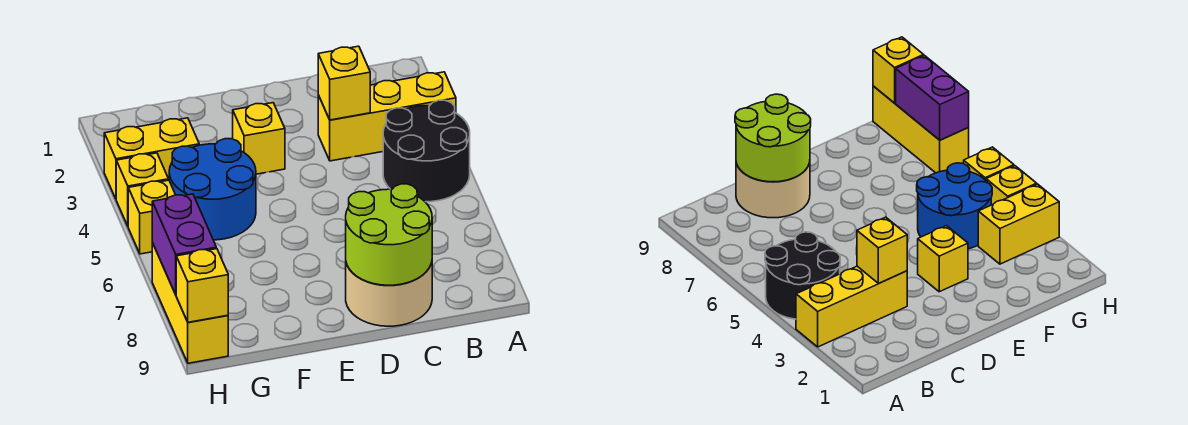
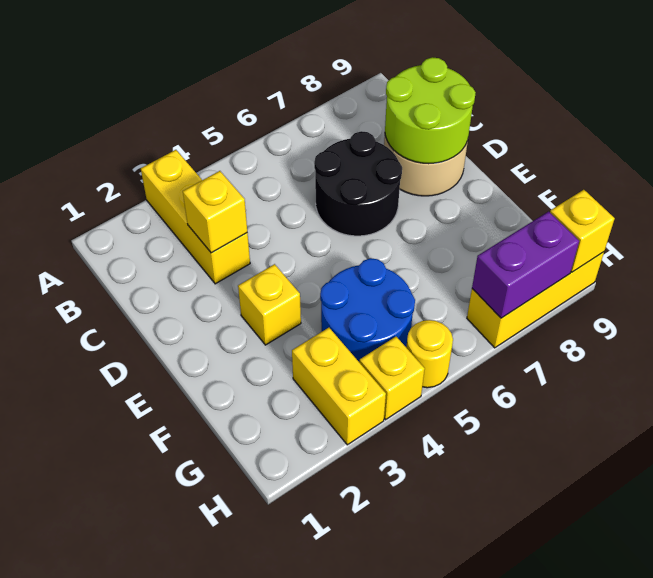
black 2x2 round brick [383,100,470,202] -> black 2x2 round brick moved to [314,131,402,236]
yellow 1x1 brick [128,180,175,254] -> yellow 1x1 round brick [406,320,453,388]

